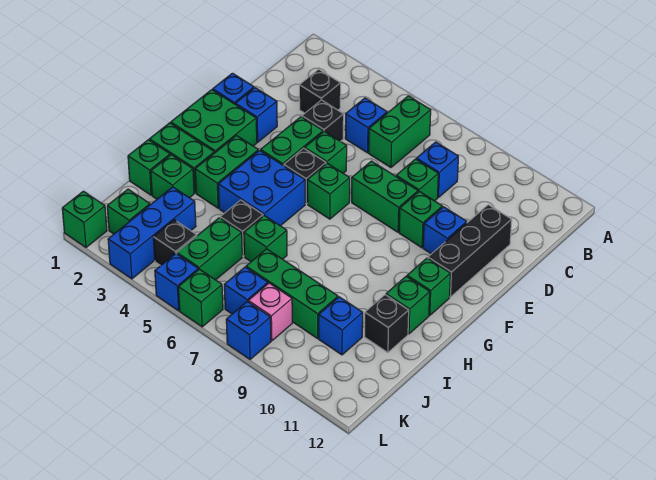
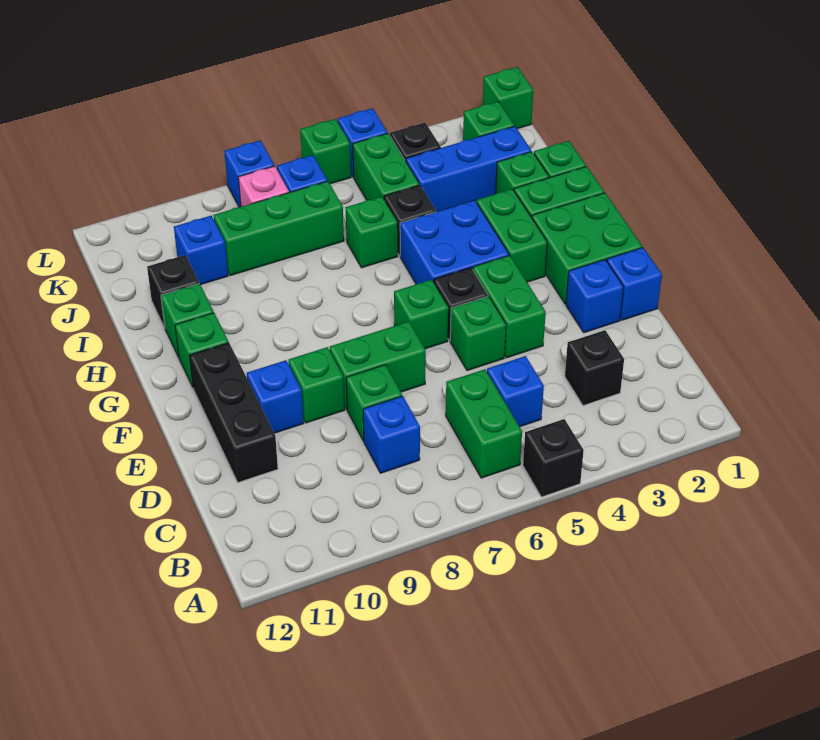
black 1x1 brick [302,100,344,142] -> black 1x1 brick moved to [523,419,584,497]
blue 1x3 brick [108,187,196,279] -> blue 1x3 brick turned to [406,126,531,212]

